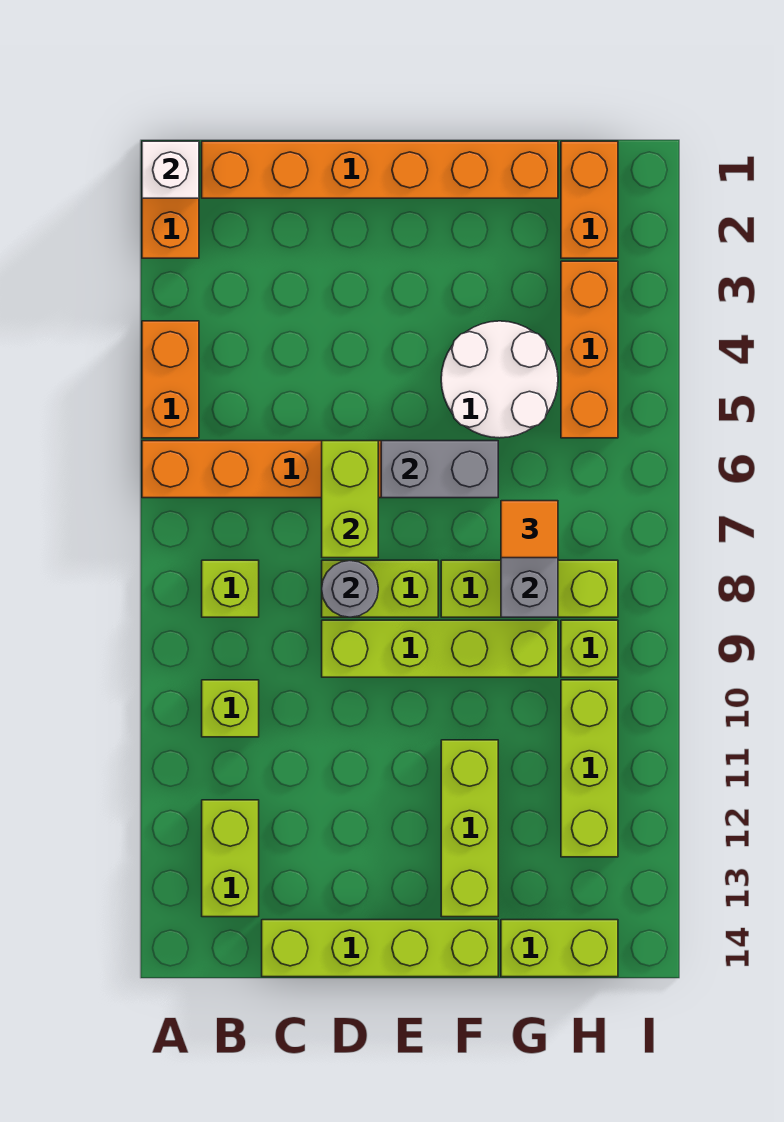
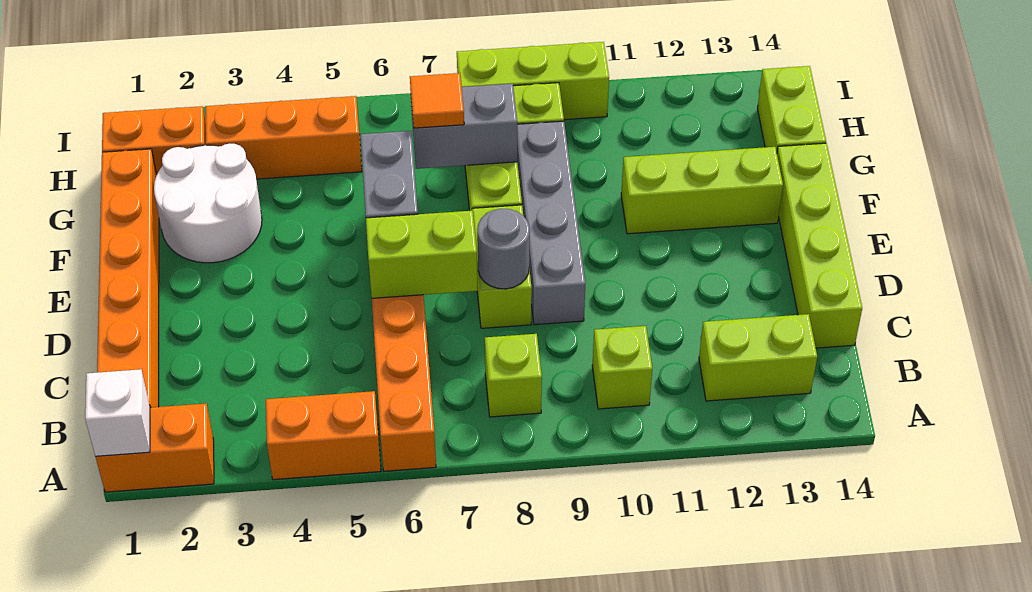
lime 1x4 brick [322,620,558,677] -> grey 1x4 brick [517,121,585,325]
white 2x2 round brick [441,321,558,438] -> white 2x2 round brick moved to [154,144,262,263]
lime 1x3 brick [561,680,618,857] -> lime 1x3 brick moved to [457,42,609,120]

